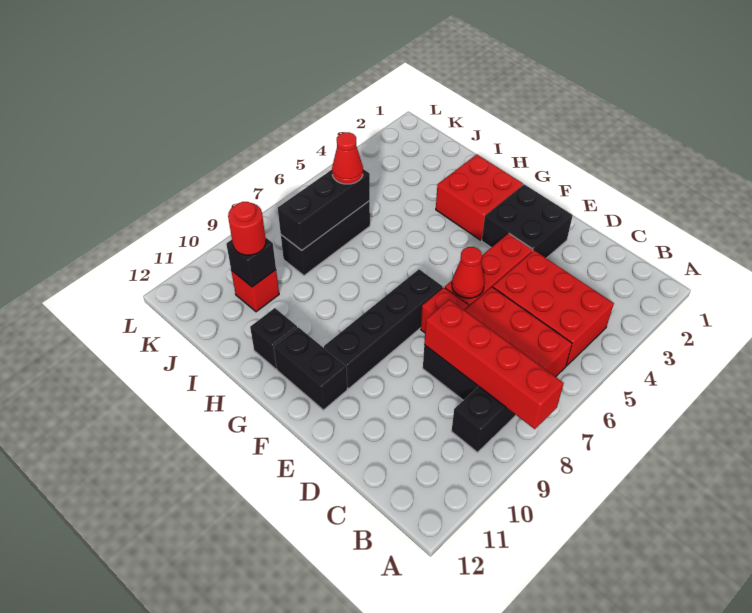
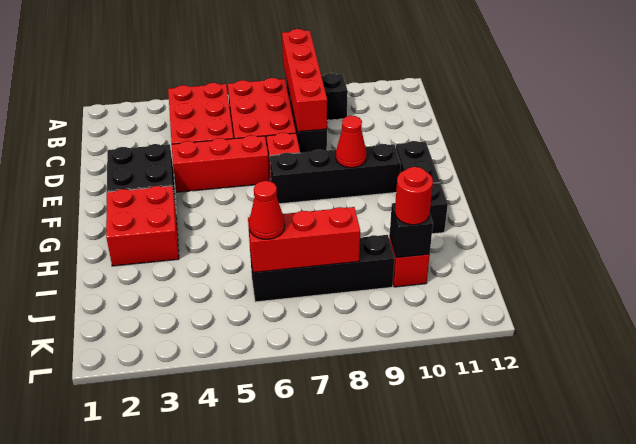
red 1x1 cone [452,247,484,298] -> red 1x1 cone moved to [336,116,366,168]
black 1x3 brick [281,201,370,276] -> black 1x4 brick [250,235,395,302]
black 1x3 brick [278,169,370,250] -> red 1x3 brick [248,207,360,272]

